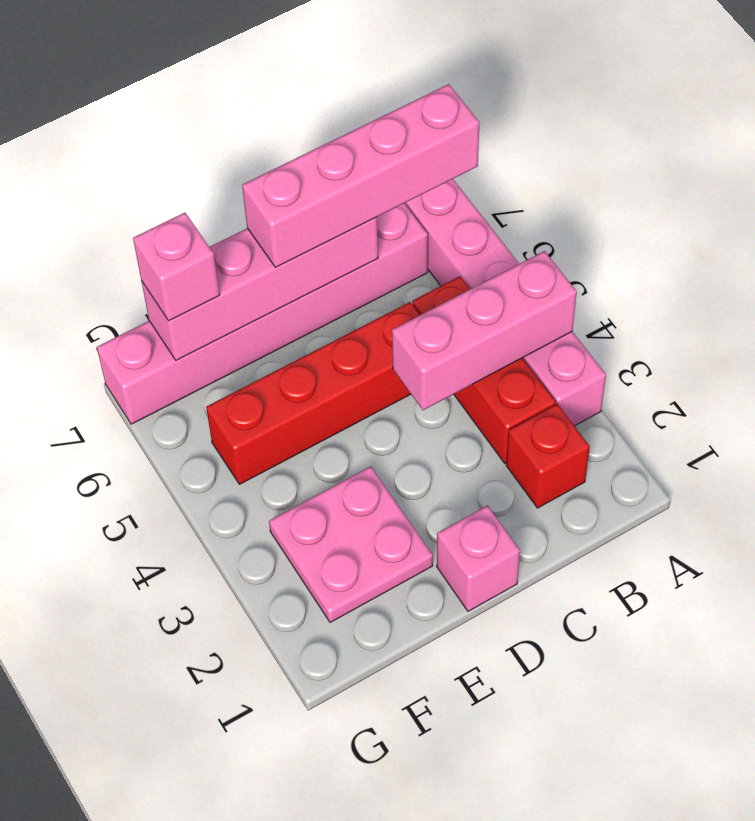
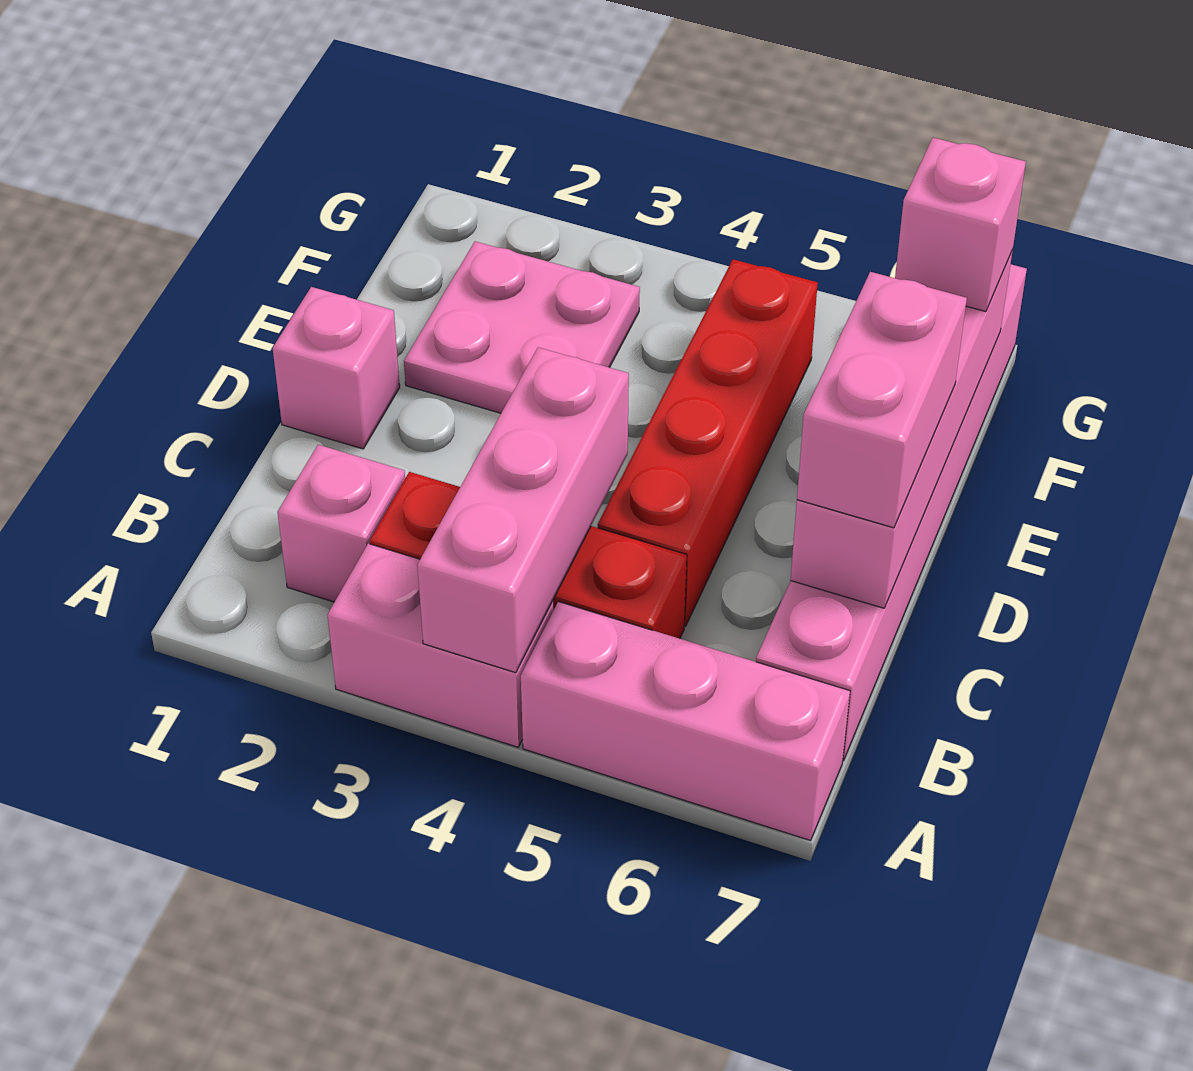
pink 1x4 brick [242,84,479,267] -> pink 1x2 brick [797,272,967,528]
red 1x1 brick [506,404,590,508] -> pink 1x1 brick [278,445,405,602]

